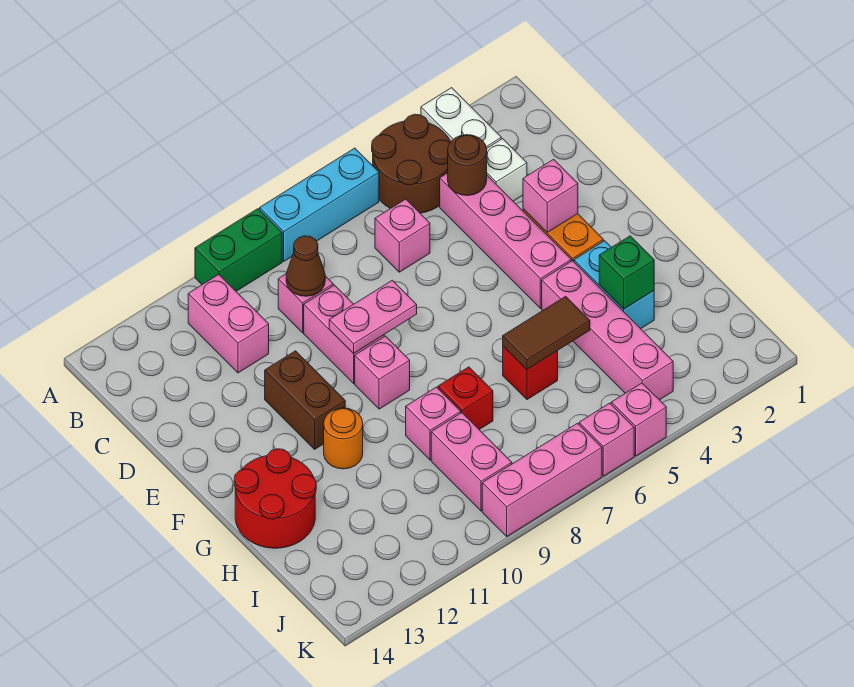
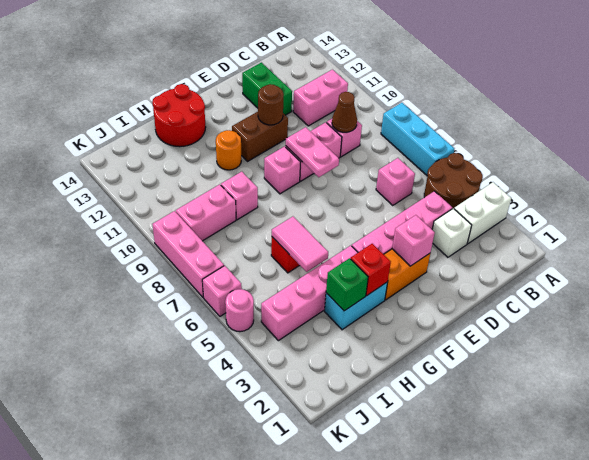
green 1x2 brick [195,209,282,291] -> green 1x2 brick moved to [242,62,292,115]
brown 1x1 round brick [448,135,487,196] -> brown 1x1 round brick moved to [258,84,284,125]
brown 1x2 tile [503,296,590,369] -> pink 1x2 tile [272,217,328,272]
red 1x1 brick [438,367,493,430] -> red 1x1 brick moved to [351,244,391,295]
pink 1x1 brick [611,383,666,456] -> pink 1x1 round brick [225,289,254,332]

